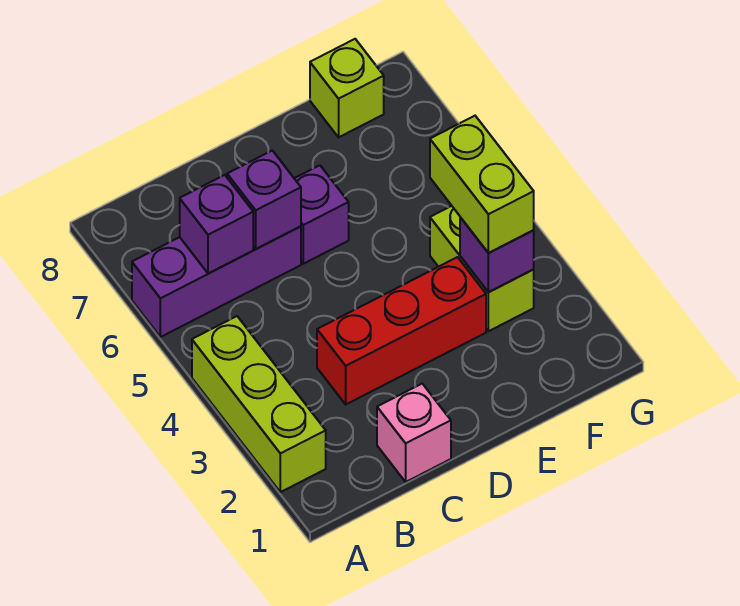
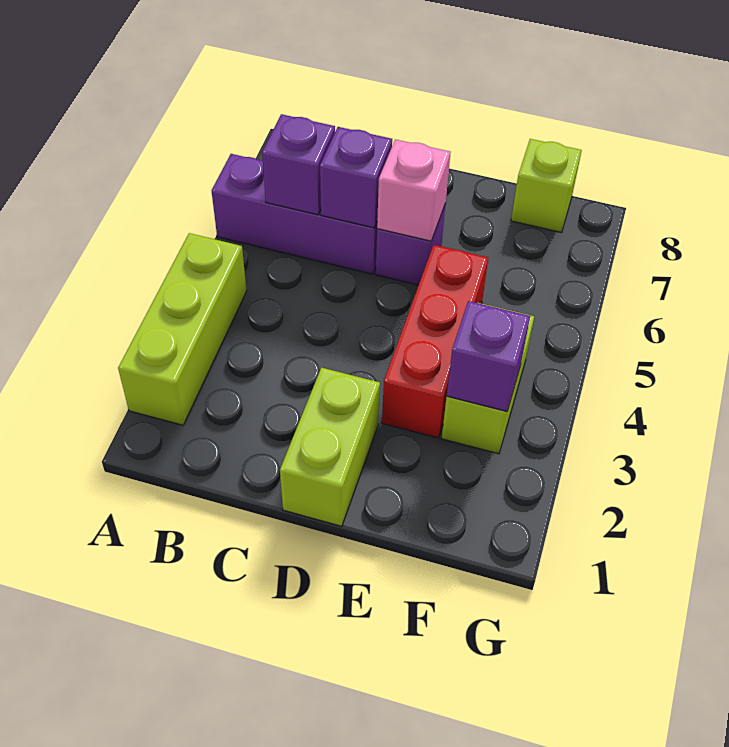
pink 1x1 brick [377,384,451,482] -> pink 1x1 brick moved to [377,139,450,241]
red 1x3 brick [317,257,486,404] -> red 1x3 brick turned to [382,245,488,438]
lime 1x2 brick [430,116,534,253] -> lime 1x2 brick moved to [280,368,380,526]

